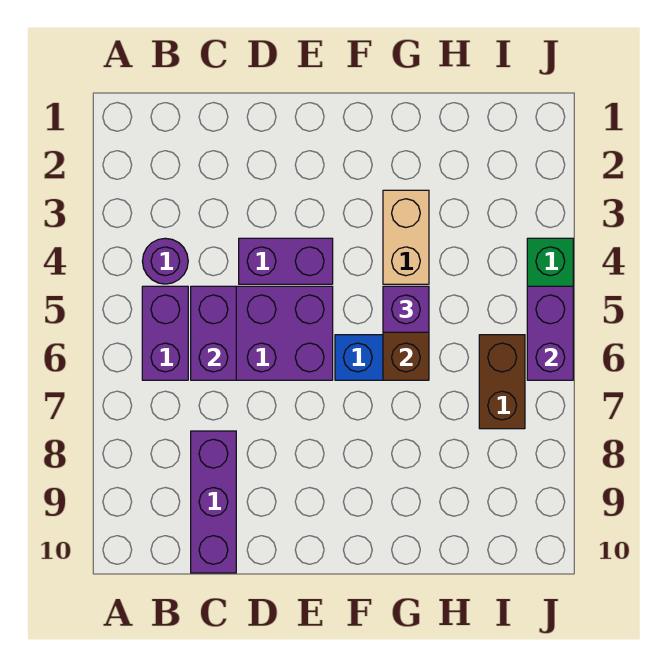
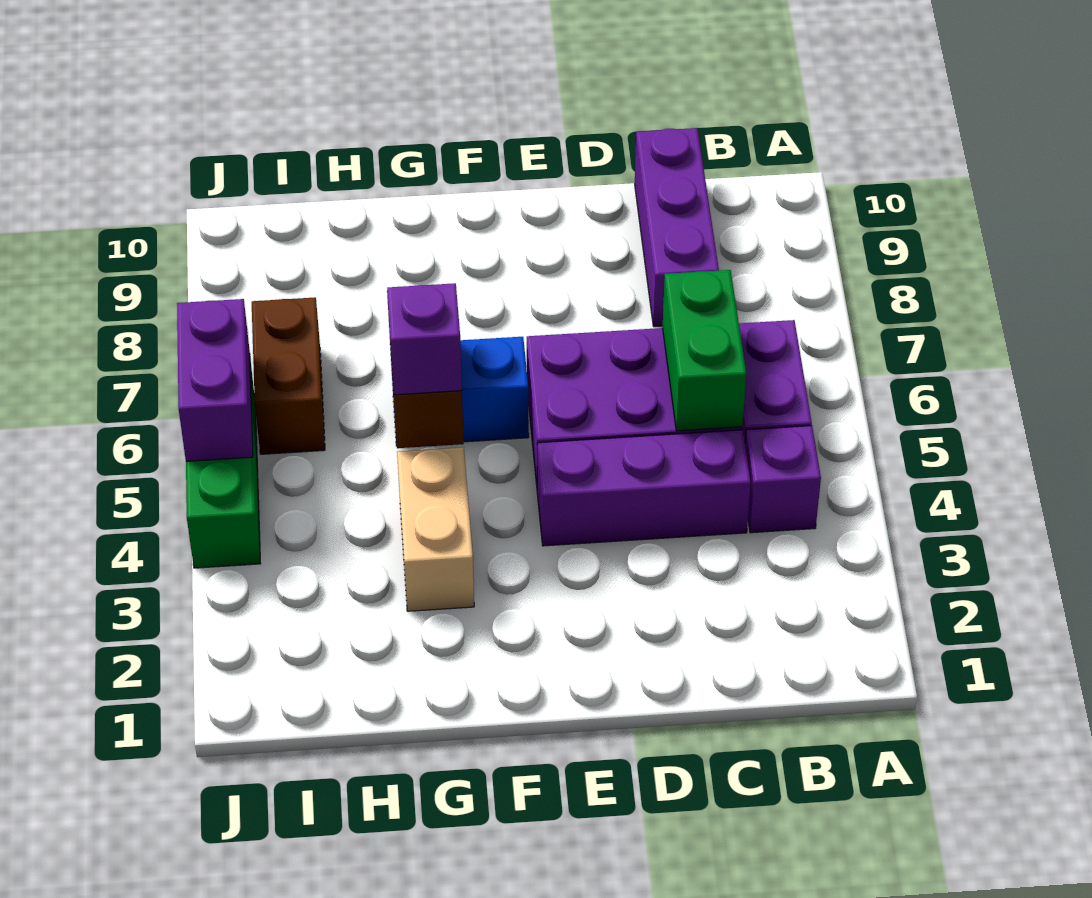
purple 1x1 round brick [142,238,188,284] -> purple 1x1 brick [745,426,821,533]
purple 1x2 brick [191,286,236,380] -> green 1x2 brick [663,270,746,431]
purple 1x2 brick [239,238,333,284] -> purple 1x3 brick [537,430,751,546]

